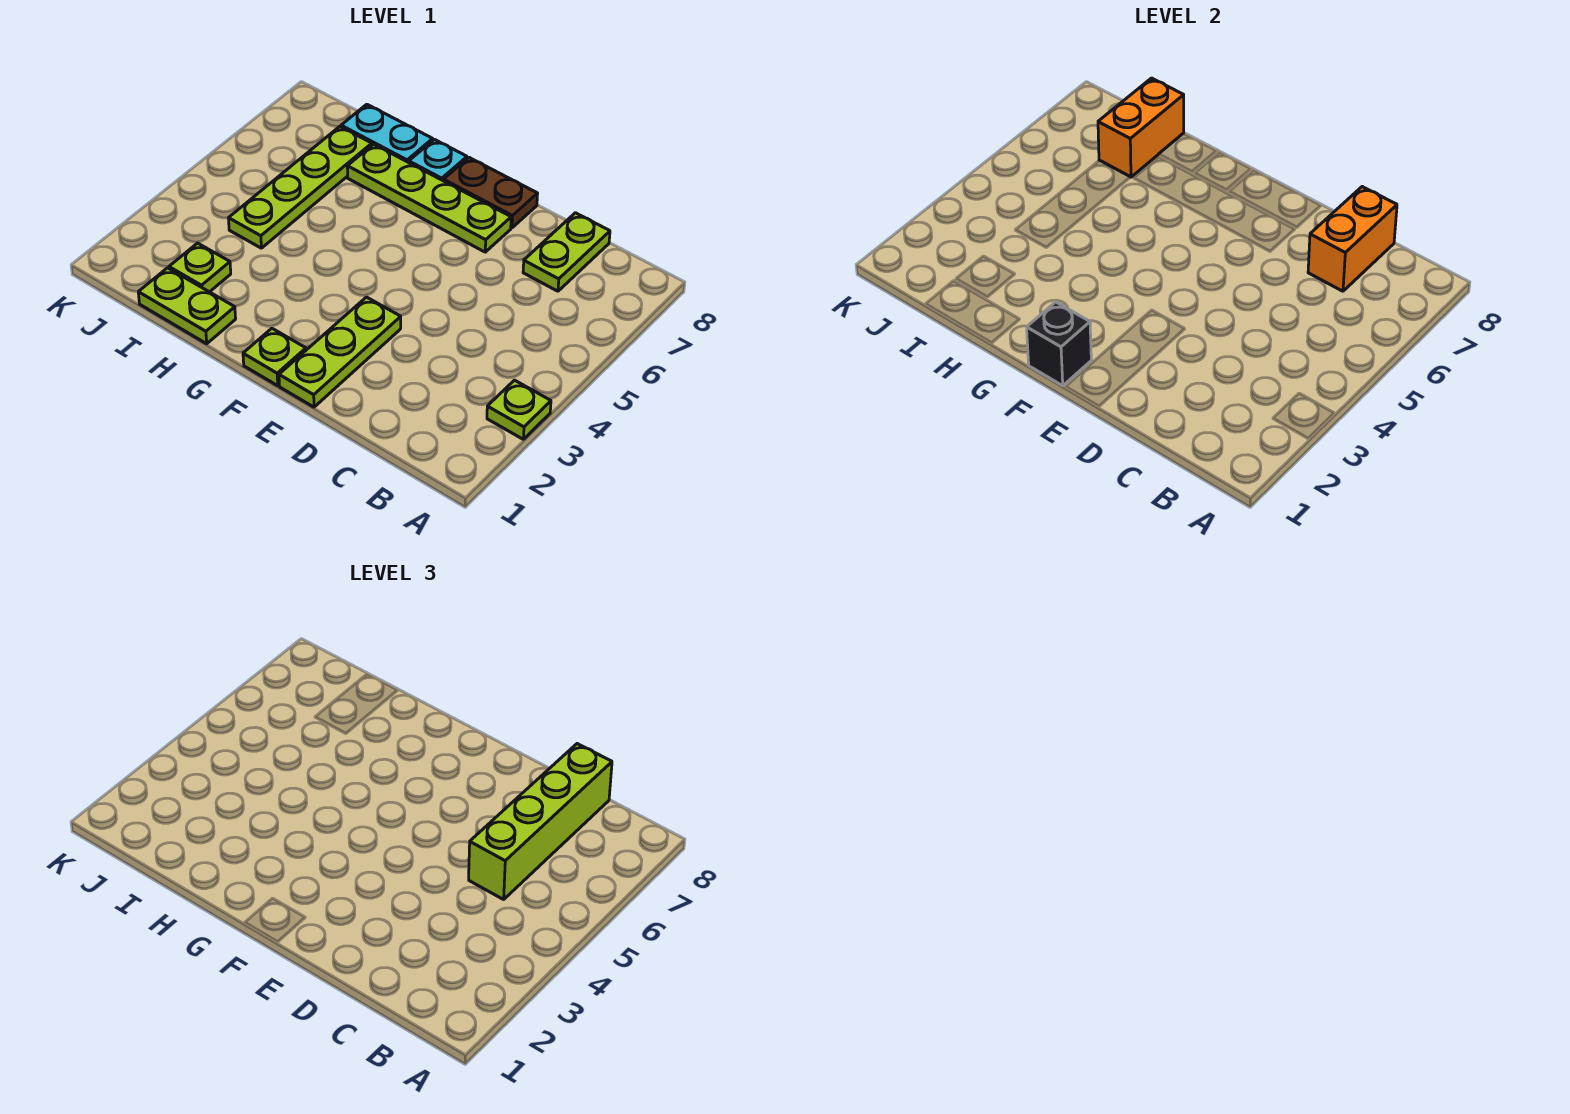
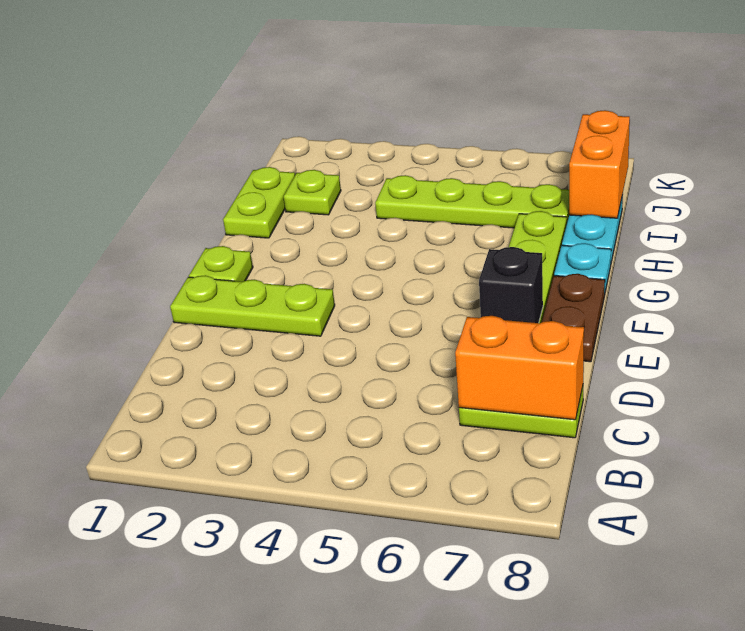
lime 1x1 plate [487,380,551,439] -> none
lime 1x4 brick [469,744,612,899] -> none
black 1x1 brick [1027,302,1091,386] -> black 1x1 brick moved to [479,247,543,323]
orange 1x2 brick [1098,78,1184,177] -> orange 1x2 brick turned to [569,110,630,218]

